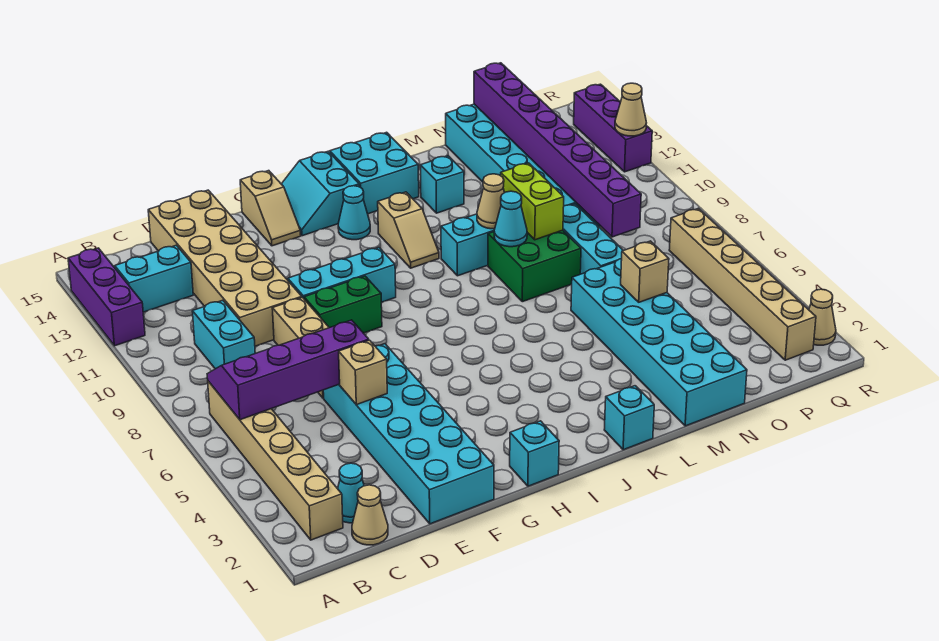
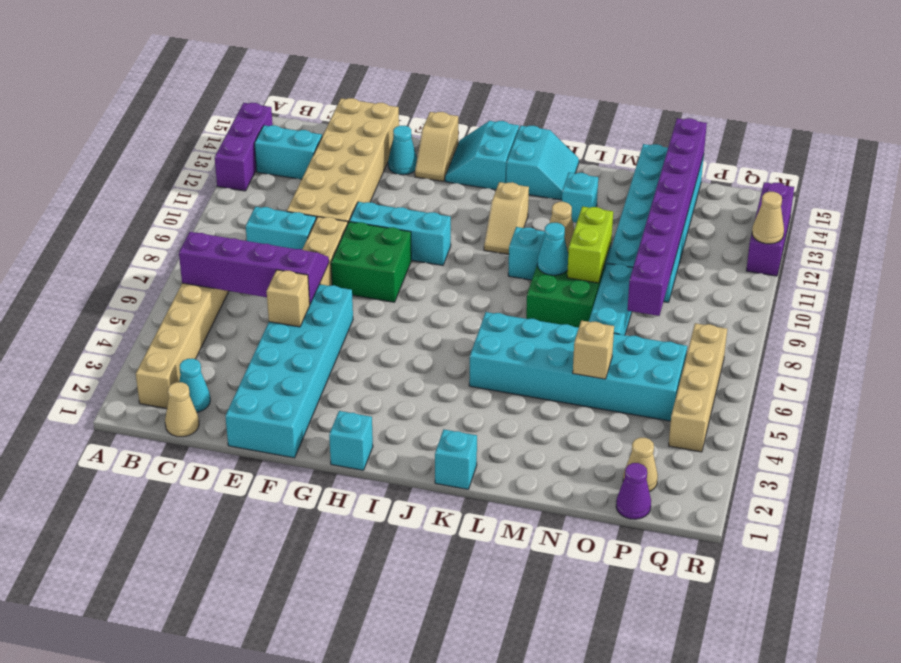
cyan 1x2 brick [192,300,255,369] -> cyan 1x2 brick turned to [246,207,316,249]
green 1x2 brick [304,276,382,333] -> green 2x2 brick [331,222,411,302]
cyan 1x1 cone [338,186,370,240] -> cyan 1x1 cone moved to [388,126,417,175]
cyan 2x2 brick [330,132,419,214] -> cyan 2x2 slope [506,126,579,200]
cyan 2x6 brick [571,259,747,426] -> cyan 2x6 brick turned to [469,312,687,421]
none -> purple 1x1 cone [616,463,651,519]
tan 1x6 brick [669,208,816,360] -> tan 1x4 brick [669,323,727,452]
tan 1x1 cone [809,289,836,345] -> tan 1x1 cone moved to [623,438,658,492]

